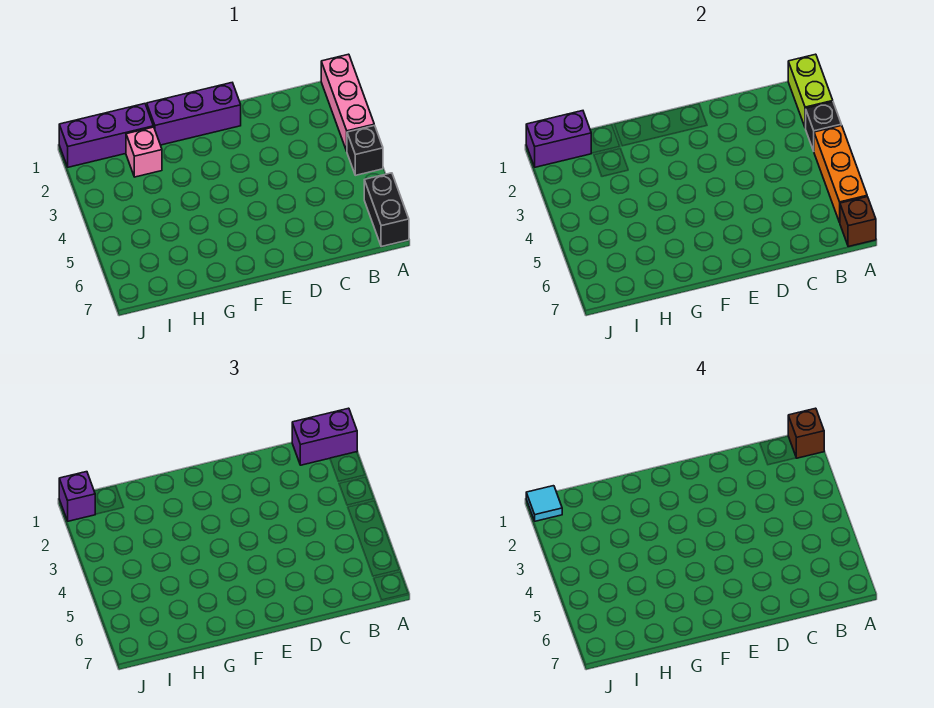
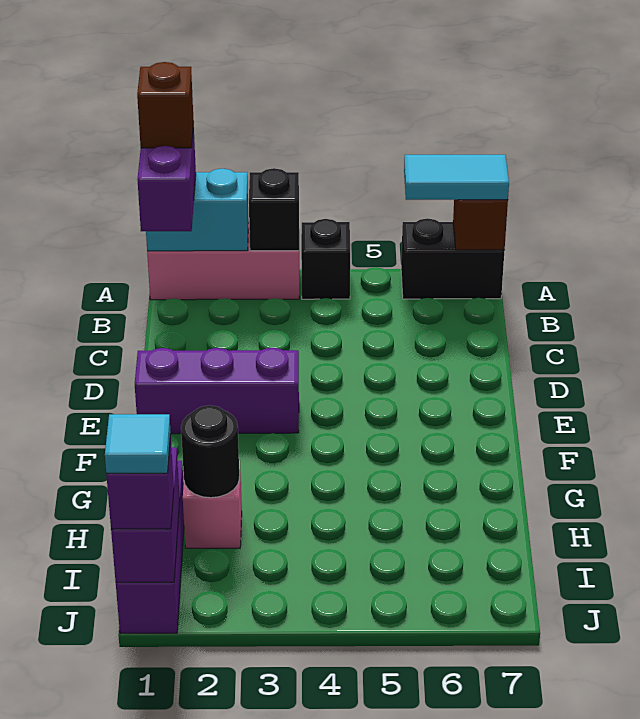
lime 1x2 brick [788,54,833,128] -> cyan 1x2 brick [146,169,249,251]
orange 1x3 brick [814,125,867,222] -> none
none -> cyan 1x2 tile [404,155,509,200]
purple 1x3 brick [147,83,241,145] -> purple 1x3 brick turned to [135,348,299,434]
none -> black 1x1 round brick [181,405,239,498]

